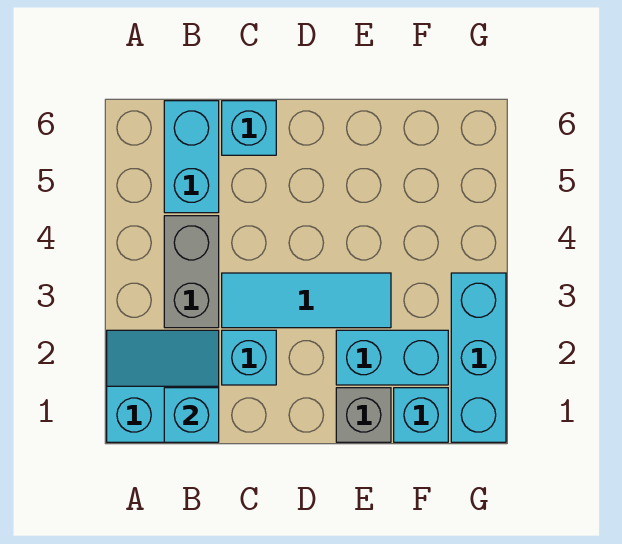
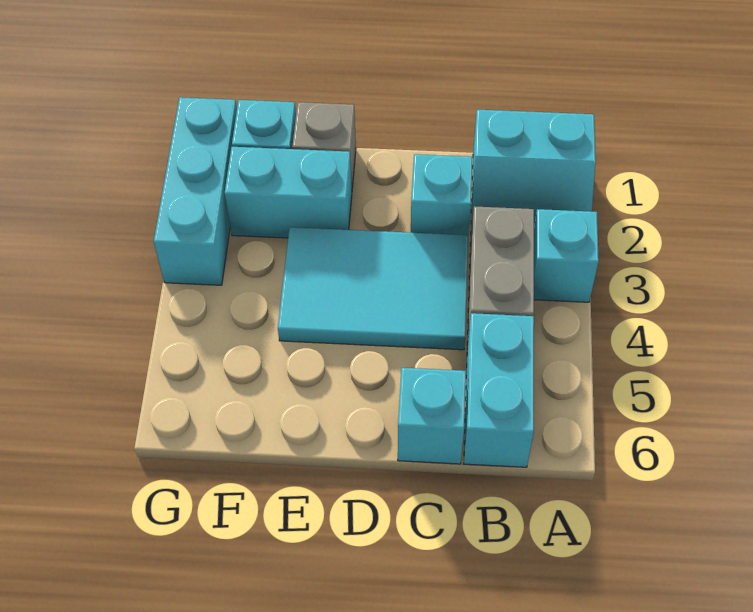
cyan 1x1 brick [164,388,219,442] -> cyan 1x1 brick moved to [534,209,599,302]
cyan 1x3 tile [222,273,391,328] -> cyan 2x3 tile [278,227,469,350]

